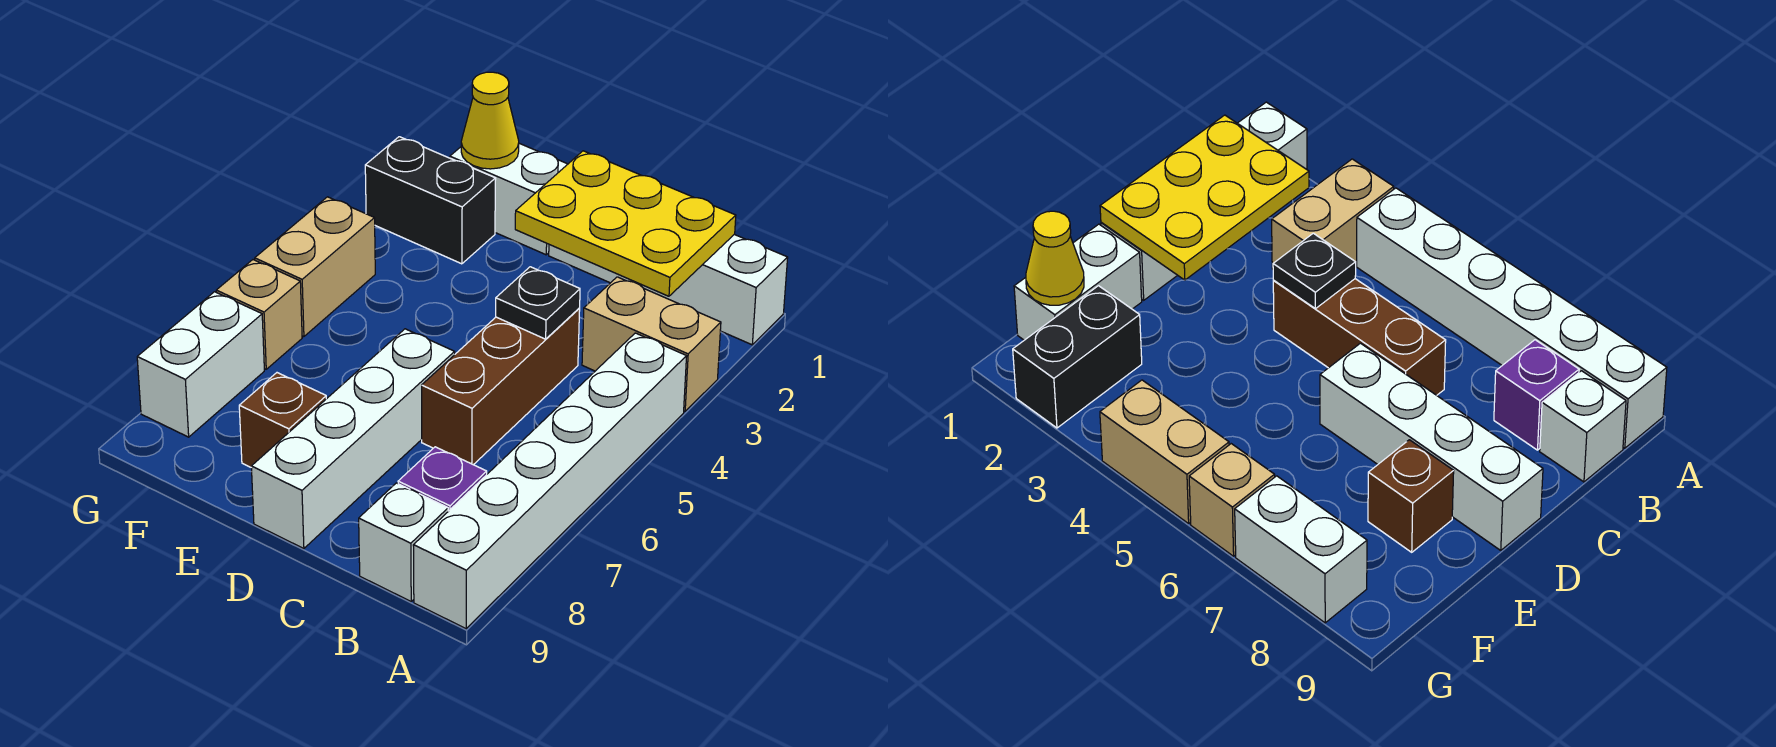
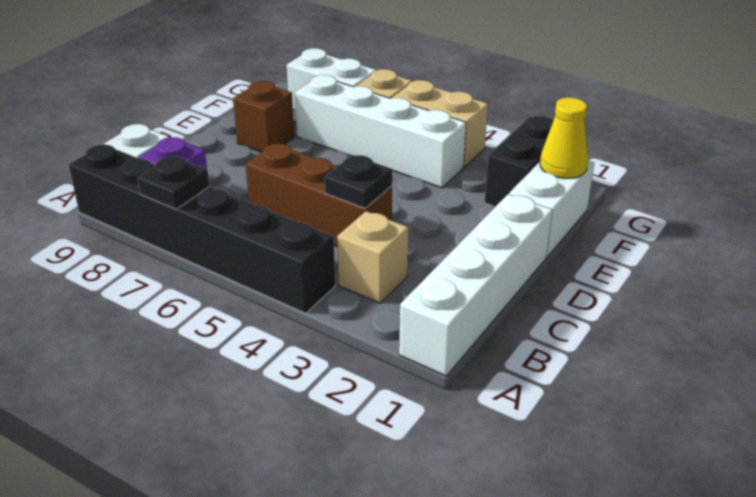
tan 1x2 brick [582,277,721,411] -> tan 1x1 brick [337,211,408,303]
white 1x6 brick [413,333,687,629] -> black 1x6 brick [69,144,335,313]
none -> black 1x1 plate [137,156,209,209]
yellow 2x3 plate [515,151,736,296] -> none
white 1x4 brick [251,329,455,549] -> white 1x4 brick moved to [295,75,466,188]

